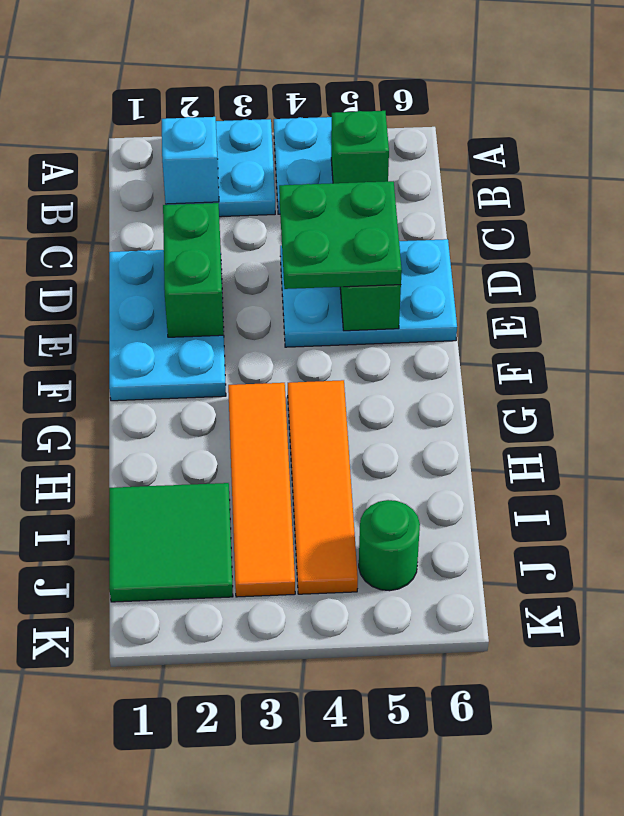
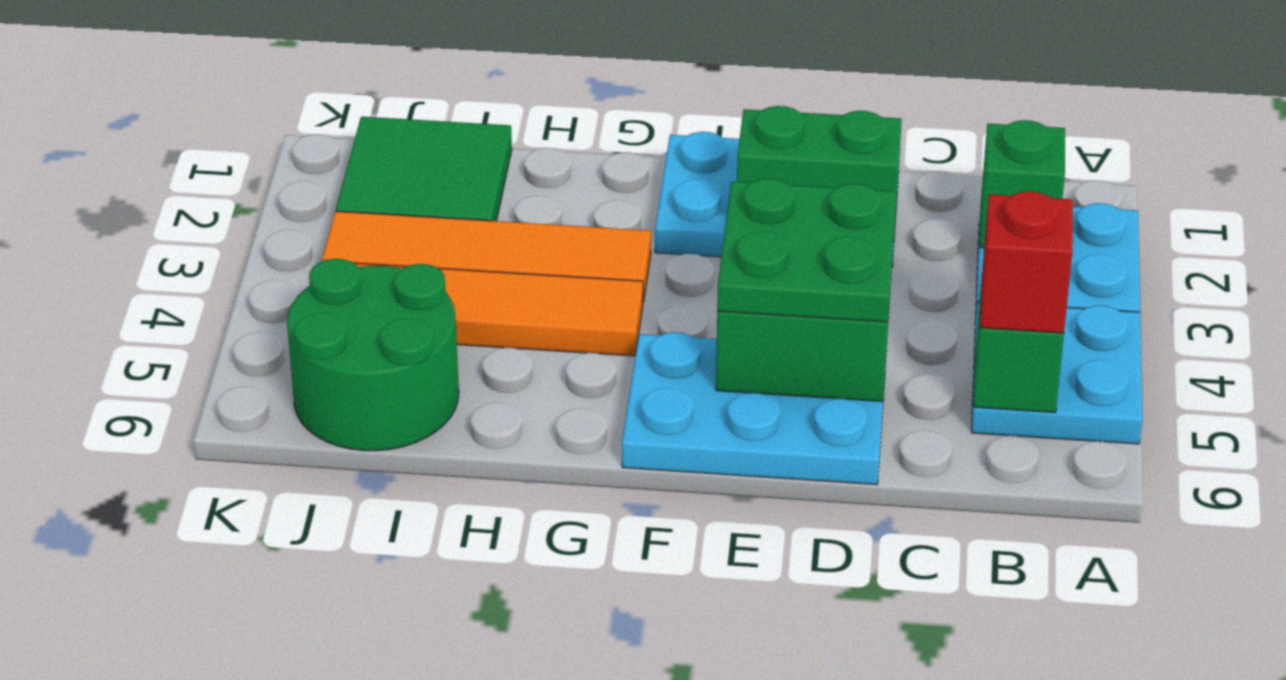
cyan 1x1 brick [162,117,219,204] -> green 1x1 brick [979,120,1065,248]
none -> red 1x1 brick [980,191,1073,333]
cyan 2x3 plate [280,239,457,347] -> cyan 2x3 plate turned to [622,332,886,485]
green 1x1 round brick [359,500,420,591] -> green 2x2 round brick [287,259,459,451]

